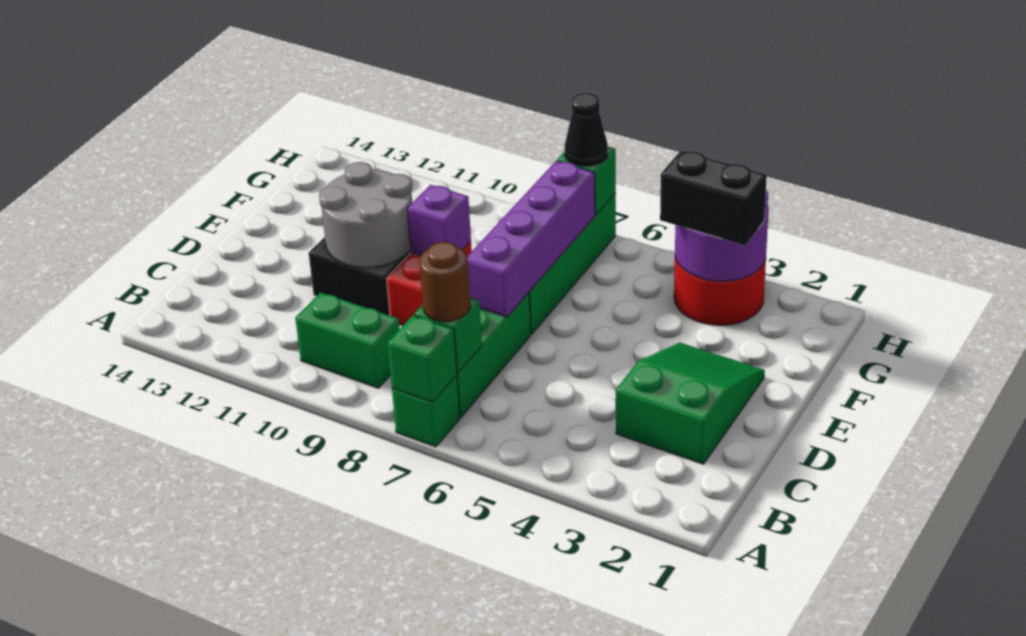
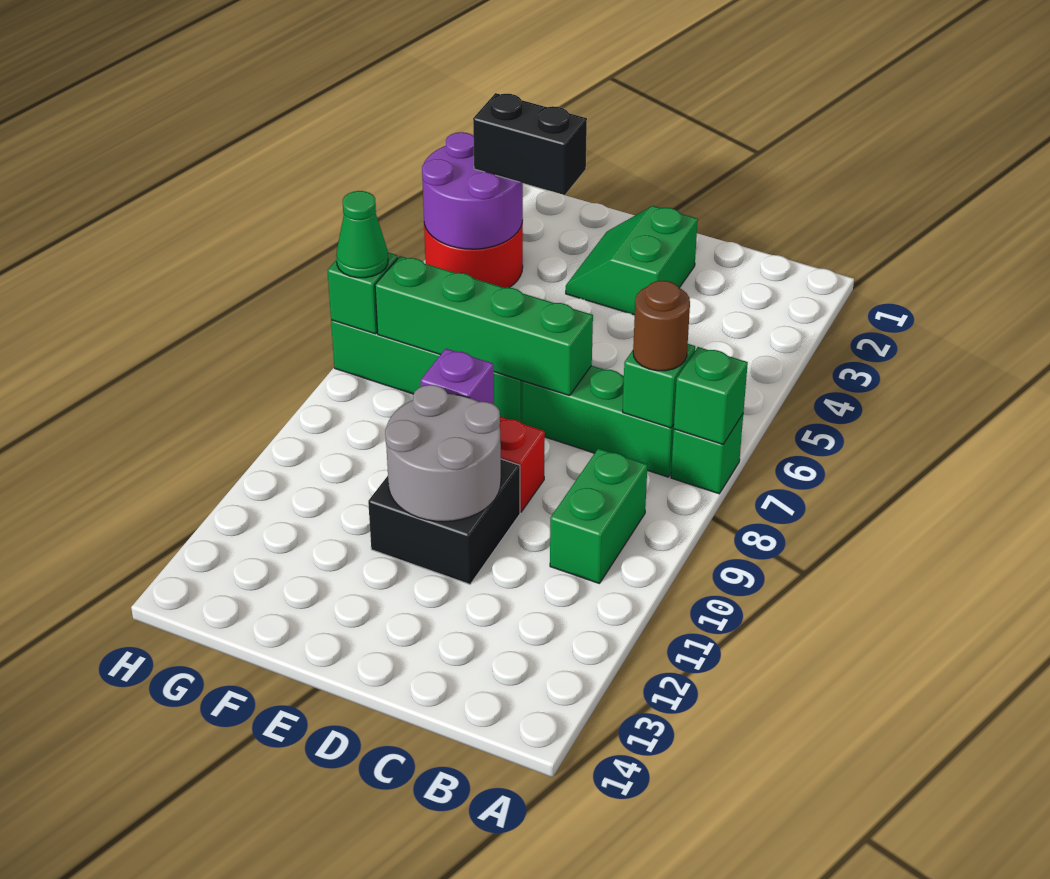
green 2x3 slope [616,343,765,464] -> green 2x2 slope [566,206,698,315]
purple 1x4 brick [467,161,595,317] -> green 1x4 brick [375,256,593,396]
black 1x2 brick [660,151,767,245] -> black 1x2 brick turned to [473,93,587,195]
black 1x1 cone [565,93,608,166] -> green 1x1 cone [336,191,388,278]

